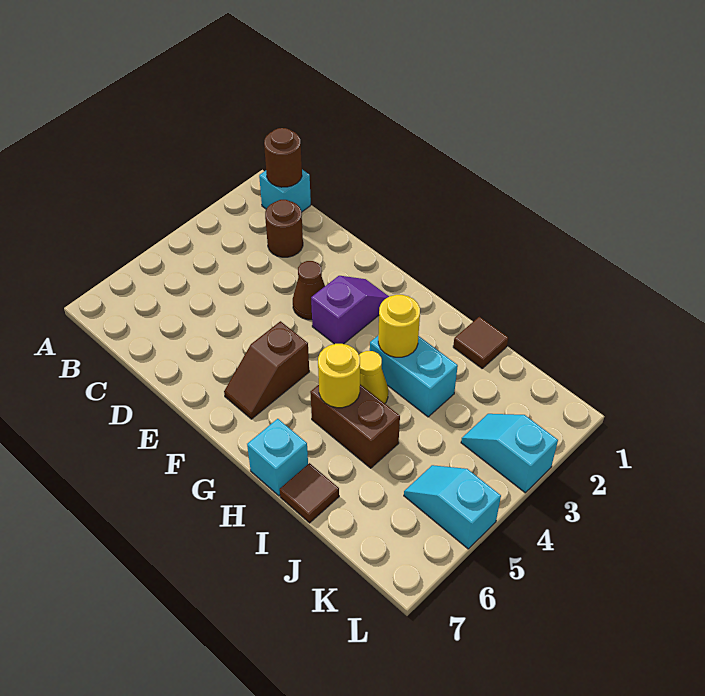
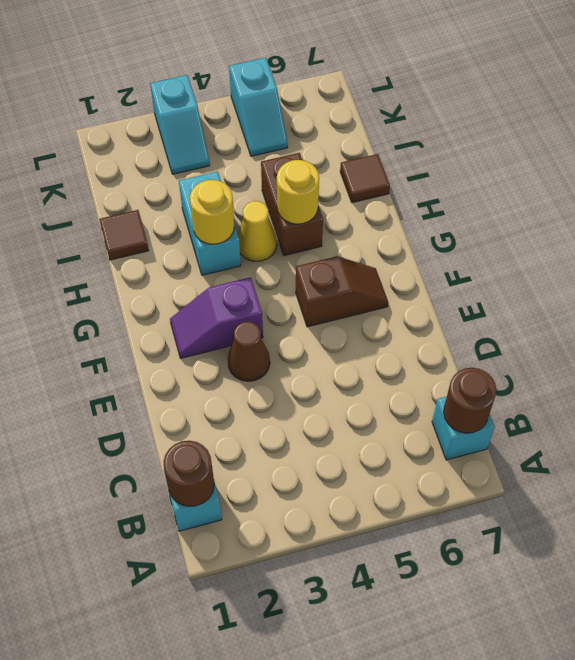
brown 1x1 round brick [265,200,303,257] -> brown 1x1 round brick moved to [444,368,496,433]
cyan 1x1 brick [247,419,308,496] -> cyan 1x1 brick moved to [432,397,495,460]

